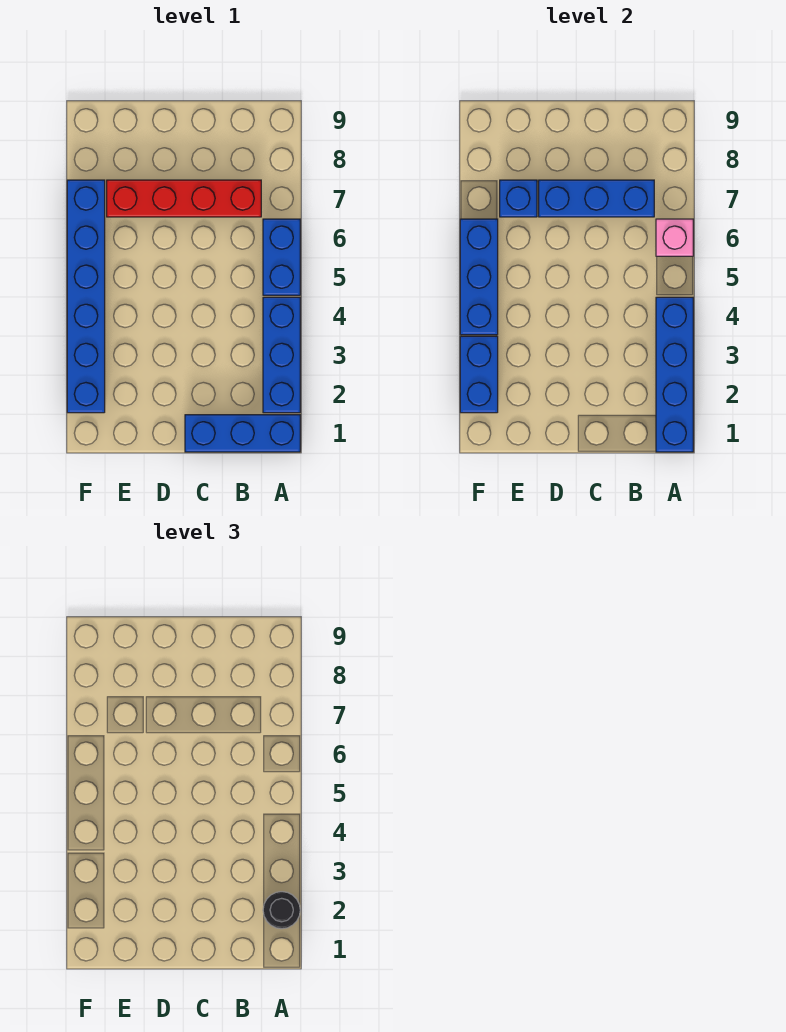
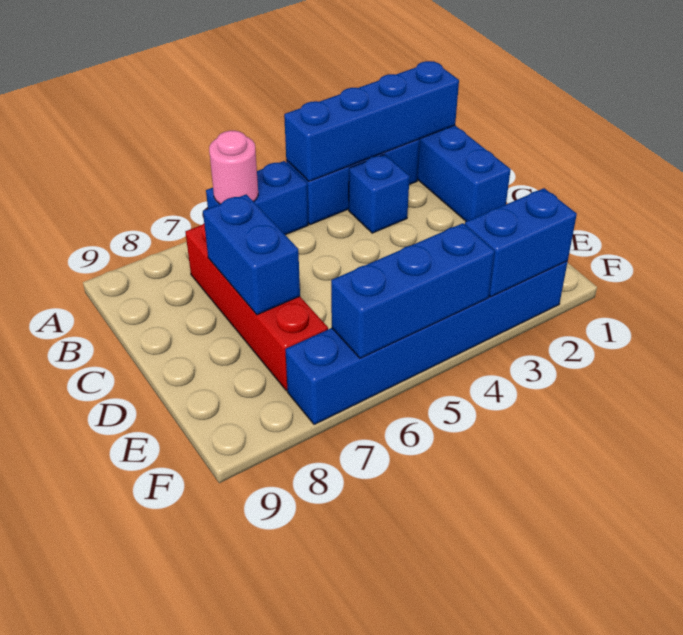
black 1x1 round brick [263,892,300,929] -> none
pink 1x1 brick [656,219,693,256] -> pink 1x1 round brick [209,131,258,204]
blue 1x3 brick [539,180,654,217] -> blue 1x2 brick [203,194,300,315]
blue 1x1 brick [500,180,537,217] -> blue 1x1 brick moved to [349,154,410,233]

